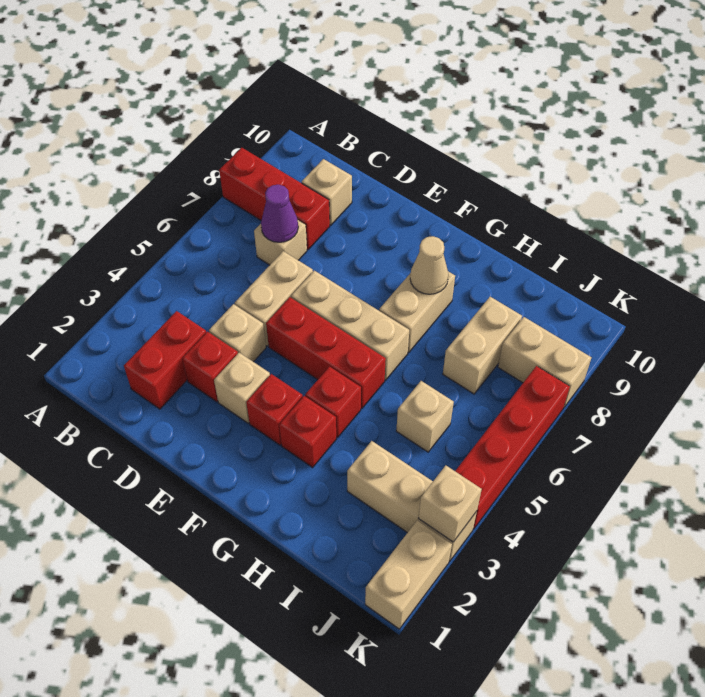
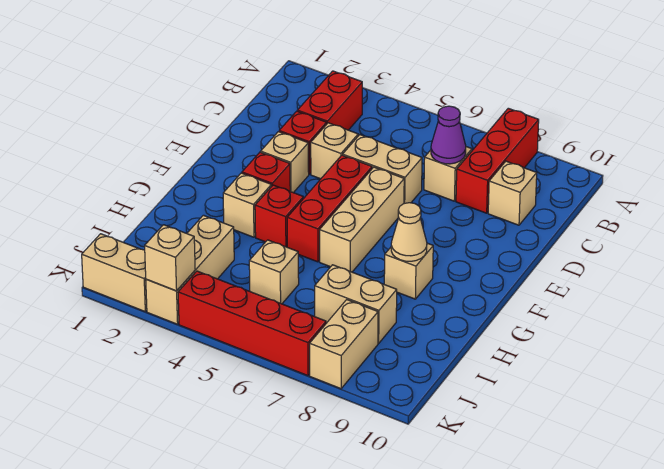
red 1x2 brick [124,311,206,409] -> red 1x2 brick turned to [297,71,362,130]
red 1x1 brick [279,396,336,467] -> tan 1x1 brick [223,173,271,237]
tan 1x2 brick [379,271,455,353] -> tan 1x1 brick [384,243,433,299]

